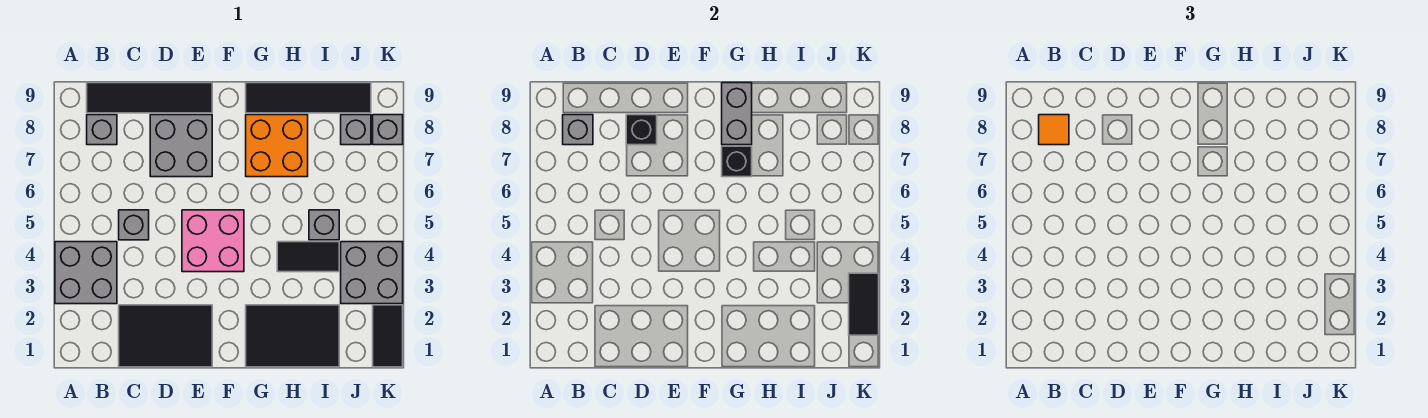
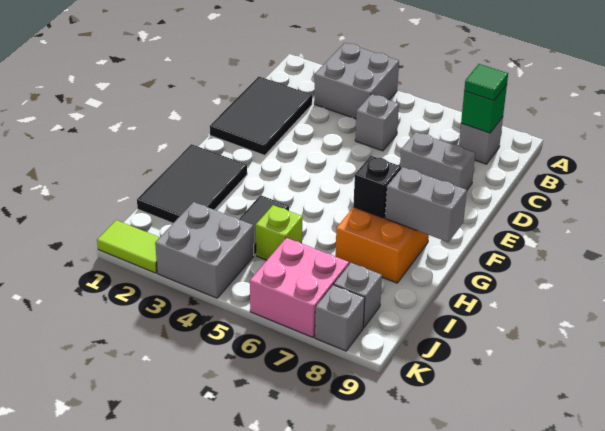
grey 1x1 brick [563,115,593,145] -> green 1x1 brick [461,85,507,133]
orange 1x1 tile [1039,115,1069,145] -> green 1x1 tile [464,64,508,101]
black 1x4 tile [87,83,212,113] -> none
grey 2x2 brick [150,115,212,177] -> grey 1x2 brick [400,132,475,190]
black 1x1 brick [626,115,657,145] -> none
pink 2x2 brick [182,210,244,272] -> pink 2x2 brick moved to [250,238,349,337]
black 1x4 tile [246,83,371,113] -> none
grey 1x1 brick [309,210,339,240] -> lime 1x1 brick [256,205,302,260]
black 1x2 tile [373,305,403,367] -> lime 1x2 tile [97,220,160,273]
black 1x2 tile [849,273,879,335] -> none

